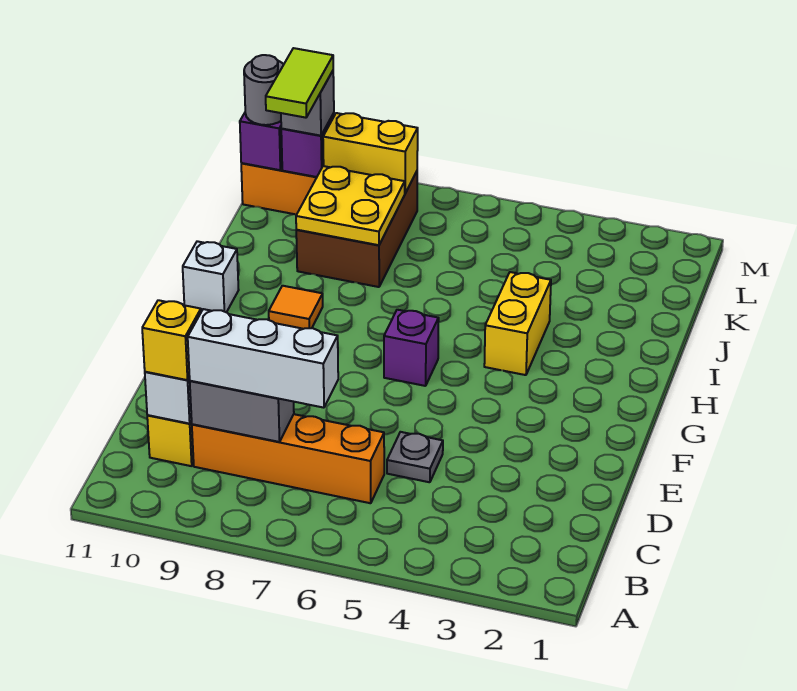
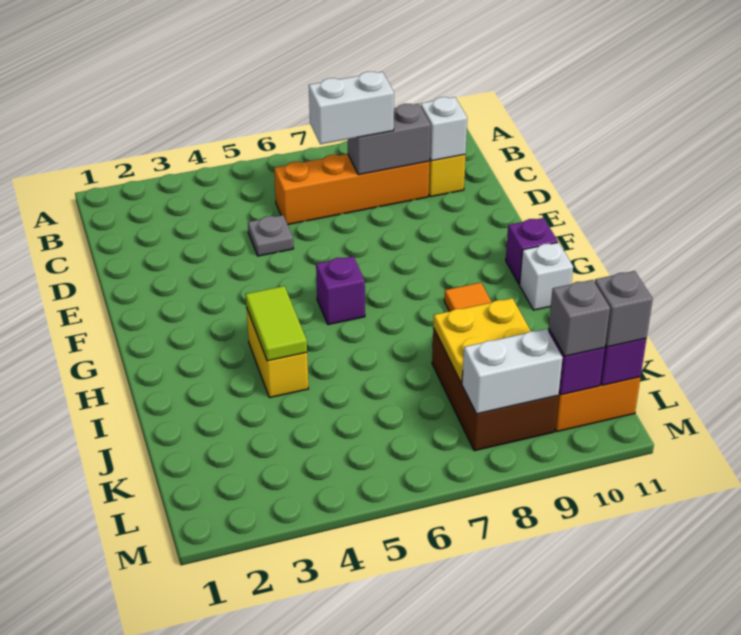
white 1x3 brick [188,309,338,408] -> white 1x2 brick [309,72,394,144]
yellow 1x1 brick [142,300,201,380] -> none
none -> purple 1x1 brick [506,218,558,284]
lime 1x2 tile [266,48,333,118] -> lime 1x2 tile moved to [246,286,307,361]
yellow 1x2 brick [323,113,418,193] -> white 1x2 brick [462,329,563,414]
grey 1x1 round brick [244,55,284,125] -> grey 1x1 brick [595,271,653,347]

